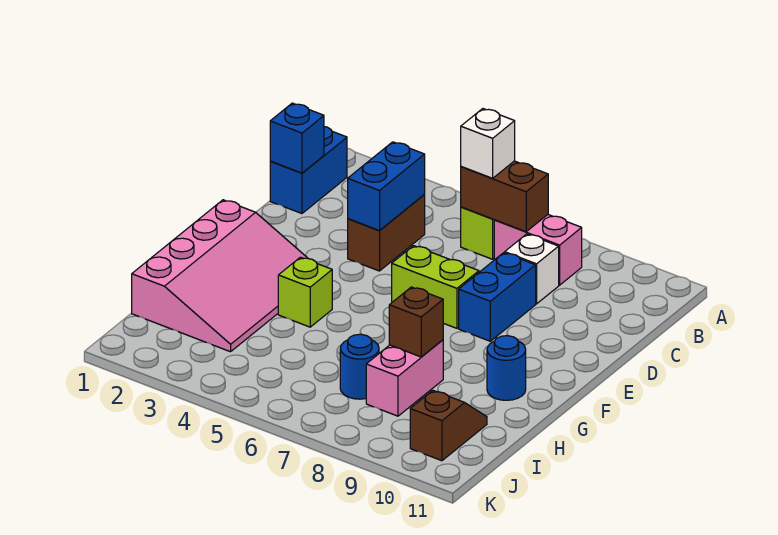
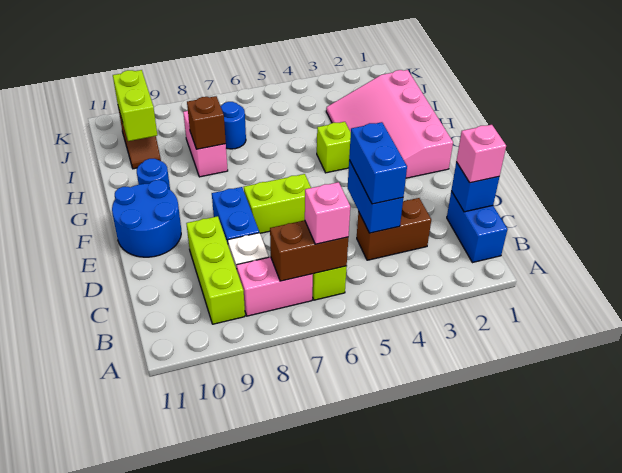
white 1x1 brick [461,109,515,178] -> pink 1x1 brick [305,182,350,244]
none -> lime 1x3 brick [186,216,245,324]
none -> pink 1x1 brick [456,125,506,183]
brown 1x2 brick [348,195,425,271] -> brown 1x2 brick turned to [357,198,431,260]
none -> blue 1x2 brick [349,122,407,204]
none -> blue 2x2 round brick [112,180,181,257]
none -> lime 1x2 brick [113,70,157,141]

